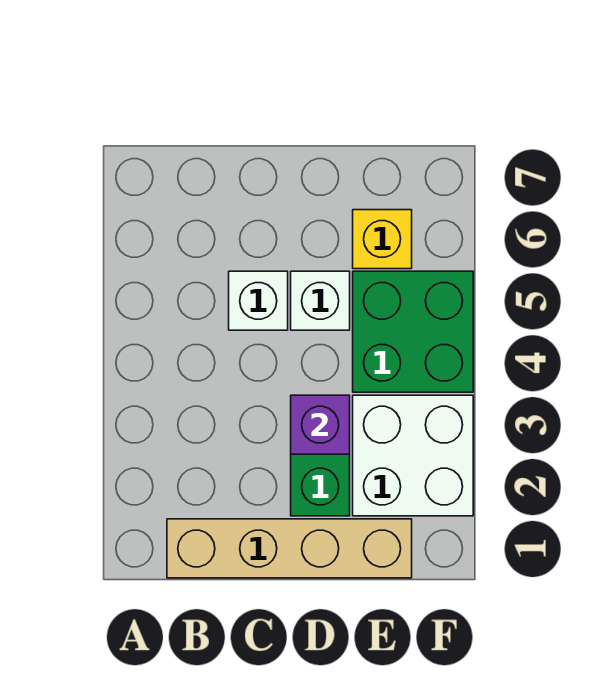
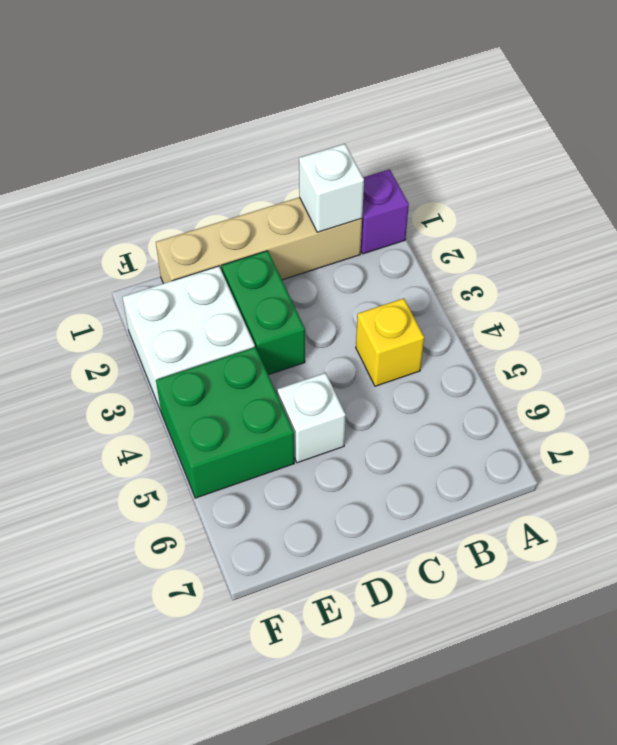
white 1x1 brick [229,271,288,330] -> white 1x1 brick moved to [299,144,364,232]
purple 1x1 brick [291,395,350,454] -> purple 1x1 brick moved to [361,169,409,254]
yellow 1x1 brick [353,210,412,269] -> yellow 1x1 brick moved to [356,298,424,386]

